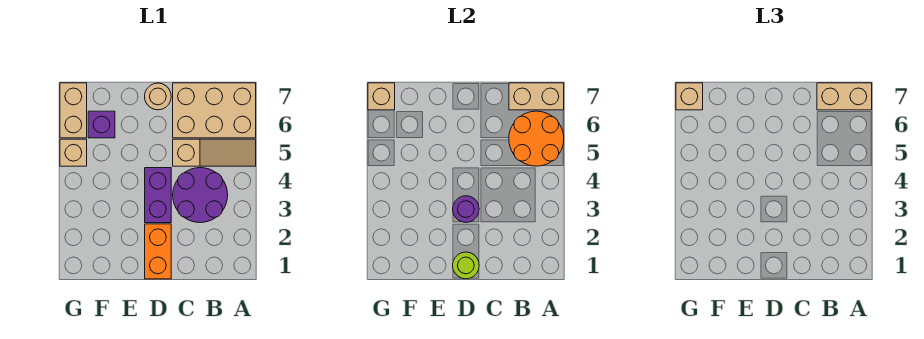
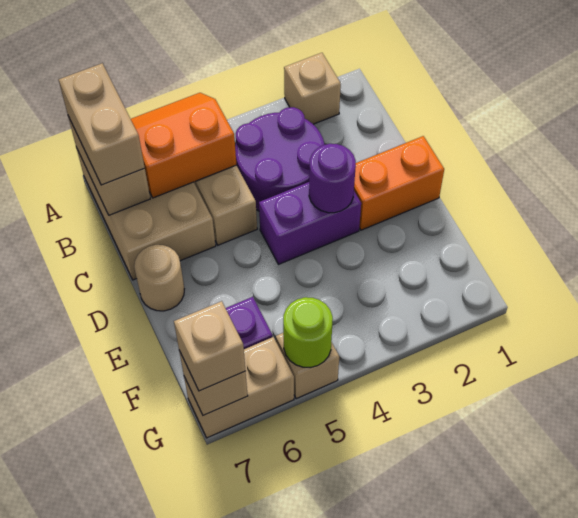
none -> tan 1x1 brick [284,53,341,124]
orange 2x2 round brick [509,111,564,166] -> orange 2x2 slope [131,93,236,198]
lime 1x1 round brick [453,252,479,279] -> lime 1x1 round brick moved to [283,297,333,368]

